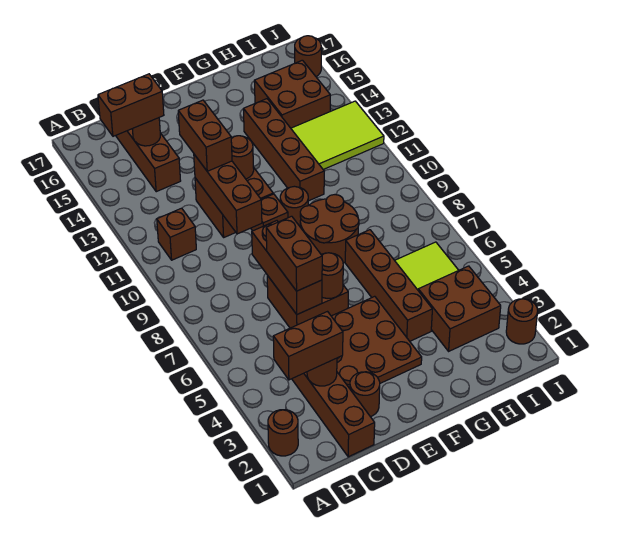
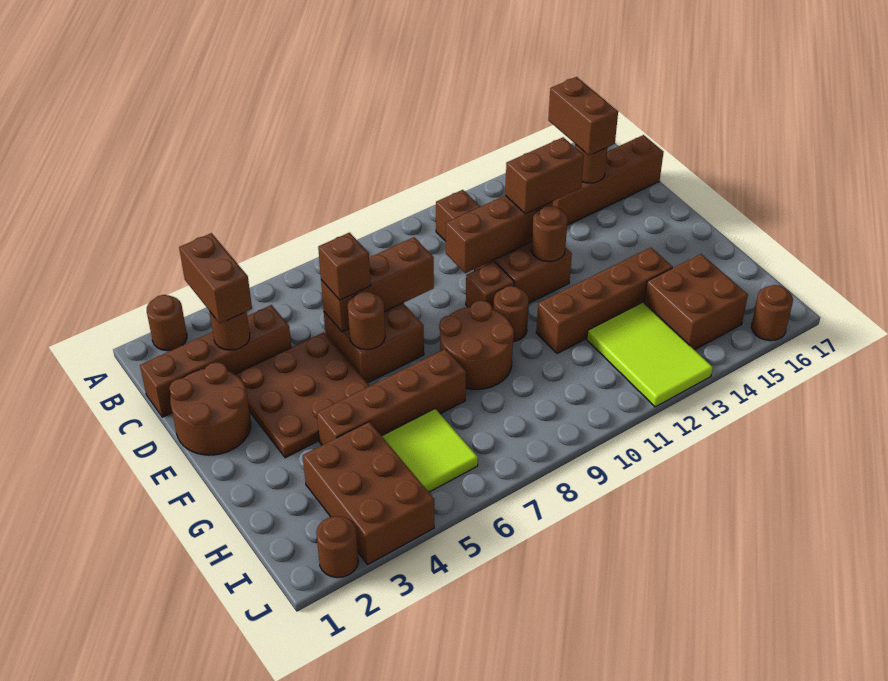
brown 1x1 round brick [350,372,380,417] -> brown 2x2 round brick [169,362,251,455]
brown 1x2 brick [266,216,322,291] -> brown 1x1 brick [318,233,371,300]
brown 2x2 brick [418,266,501,351] -> brown 2x3 brick [303,422,434,564]

